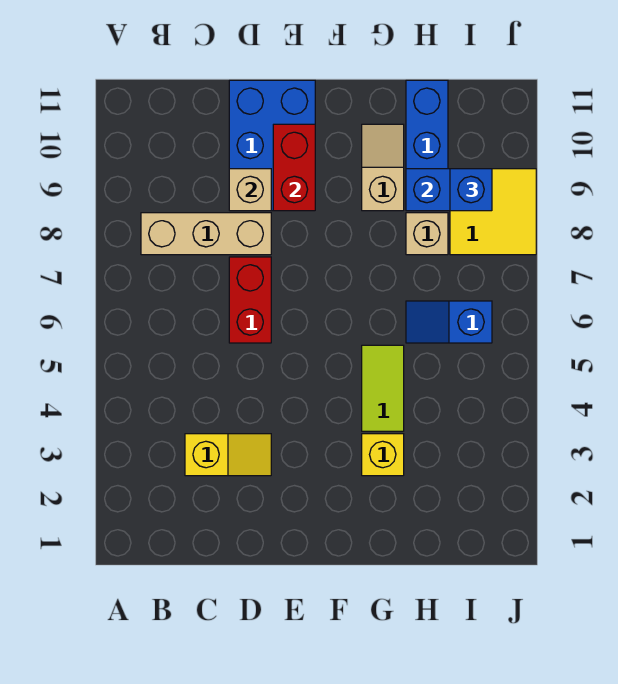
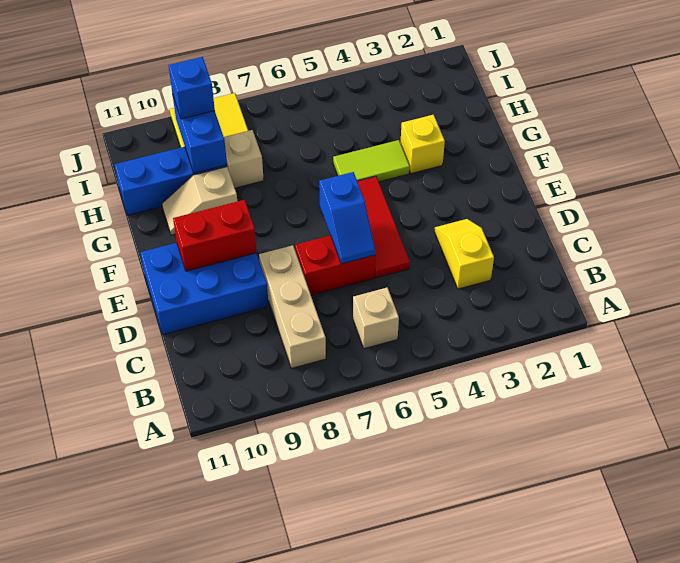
none -> red 1x3 tile [357,176,410,278]
tan 1x1 brick [229,169,271,211] -> tan 1x1 brick moved to [353,288,399,349]
blue 1x2 slope [406,301,492,343] -> blue 1x2 slope moved to [319,172,375,264]

